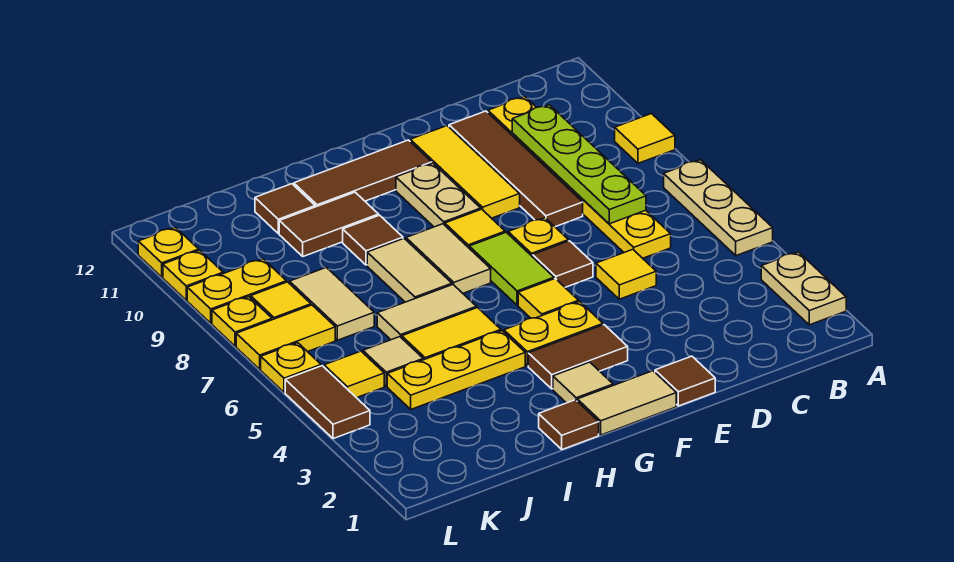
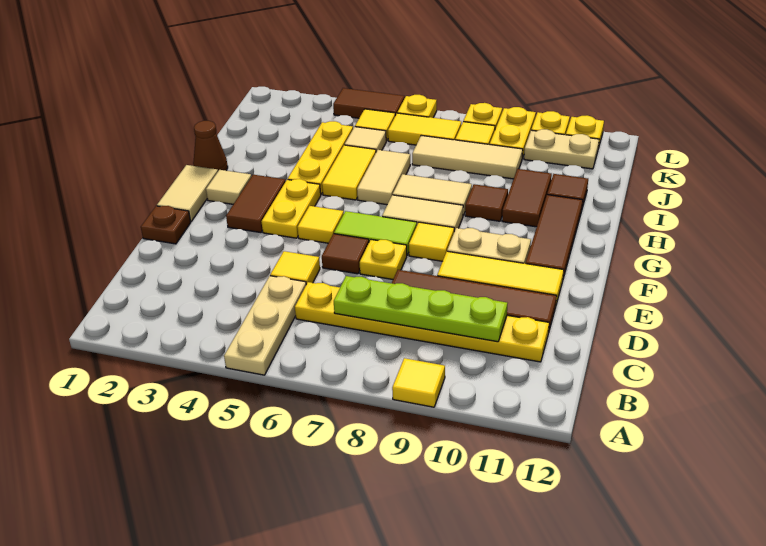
tan 1x2 plate [761,252,846,325] -> tan 1x2 plate moved to [524,129,599,169]
tan 1x3 plate [664,160,773,256] -> tan 1x3 plate turned to [224,276,306,375]
brown 1x1 tile [655,356,715,406] -> brown 1x1 plate [141,206,191,244]
brown 1x1 tile [539,400,599,450] -> brown 1x1 cone [193,121,228,171]
tan 1x2 tile [290,267,374,340] -> tan 1x3 tile [412,135,523,179]
yellow 1x2 tile [236,305,335,369] -> yellow 1x2 tile turned to [388,113,461,145]

